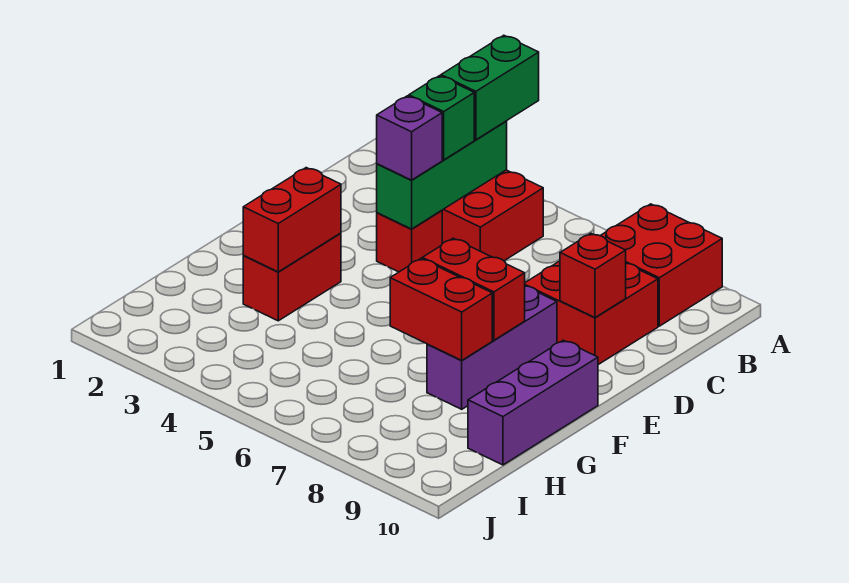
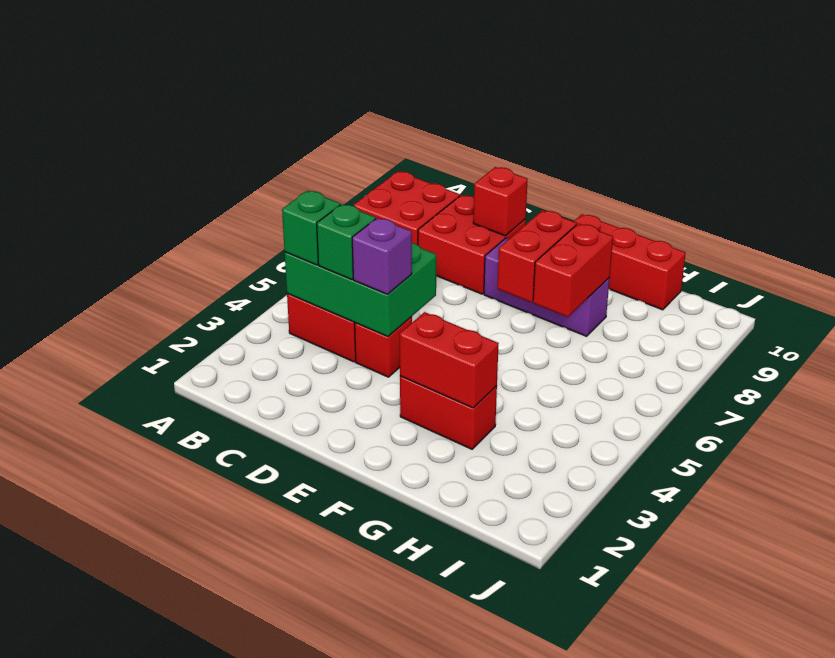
green 1x2 brick [441,35,539,140] -> green 1x1 brick [282,190,340,265]
green 1x3 brick [377,121,507,229] -> green 2x3 brick [285,243,436,337]
purple 1x3 brick [468,340,598,465] -> red 1x3 brick [574,214,686,310]

